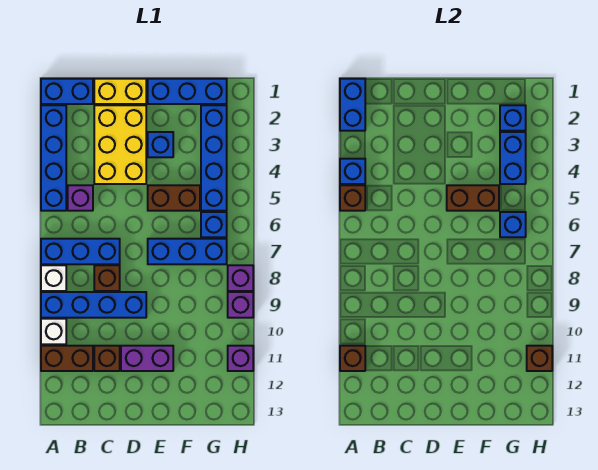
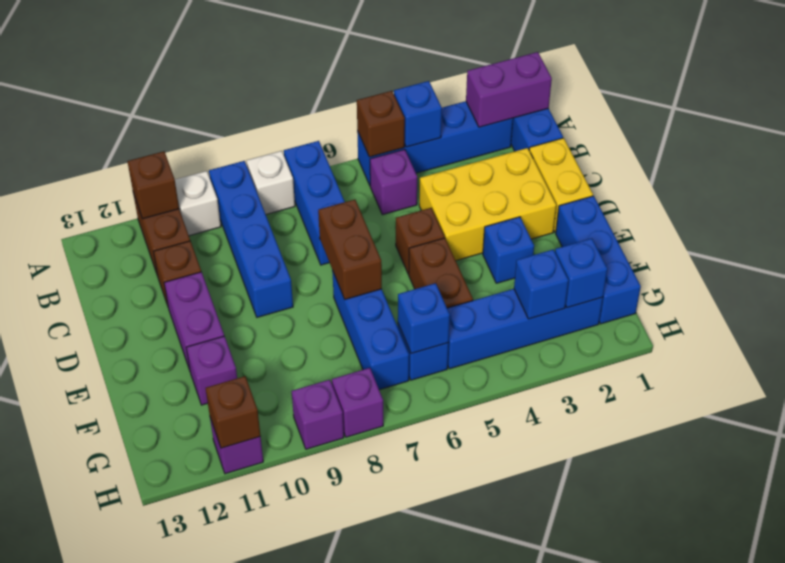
blue 1x2 brick [340,79,365,131] -> purple 1x2 brick [466,52,552,127]
brown 1x1 brick [94,265,120,291] -> brown 1x1 brick moved to [396,208,445,274]
brown 1x2 brick [447,185,499,211] -> brown 1x2 brick moved to [318,200,382,299]
none -> purple 1x1 brick [186,336,237,405]
blue 1x2 brick [500,132,526,184] -> blue 1x1 brick [514,250,569,319]

